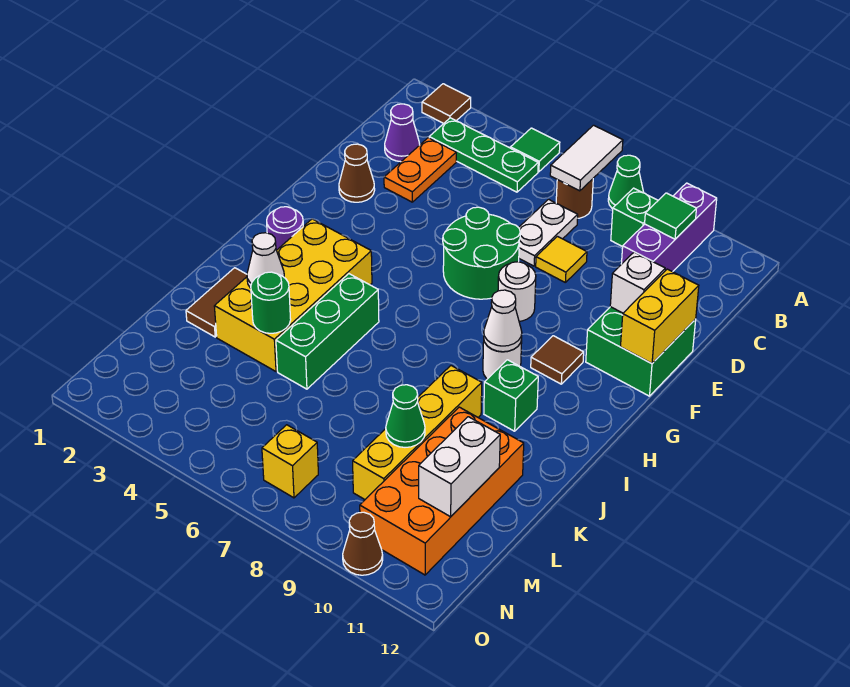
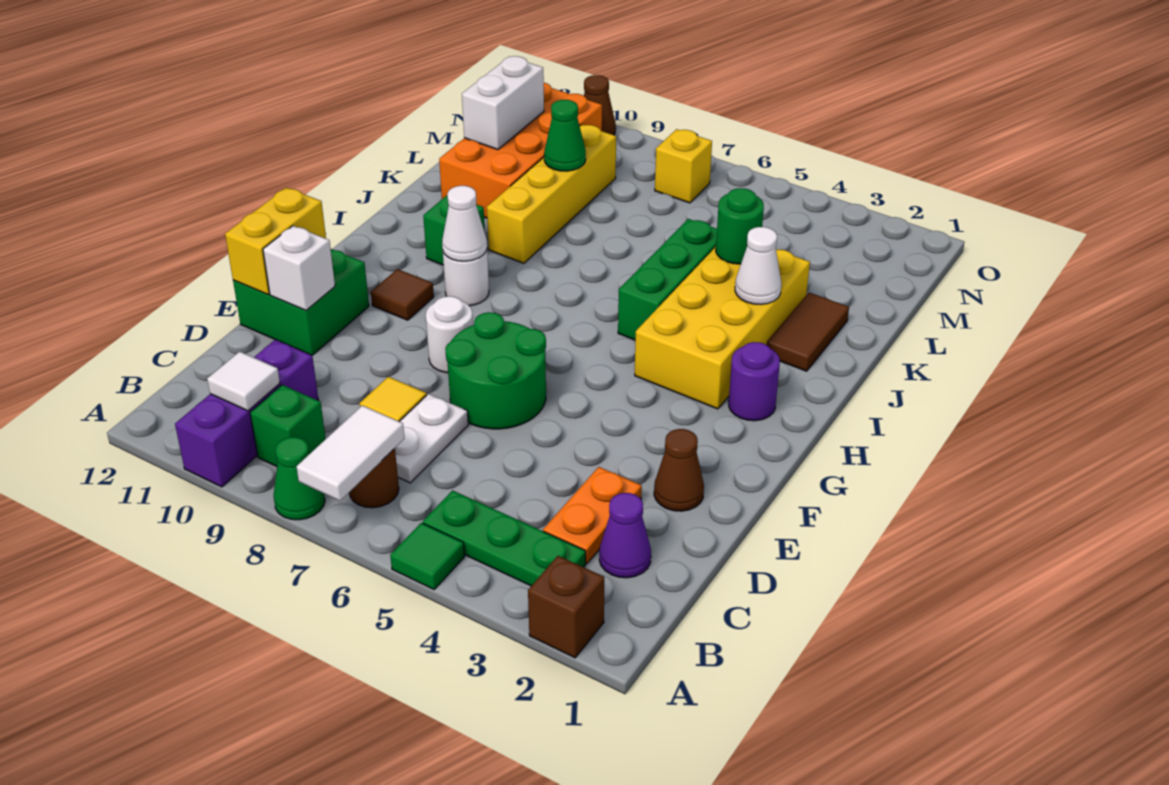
brown 1x1 tile [422,84,471,123] -> brown 1x1 brick [528,556,604,658]
green 1x1 tile [645,193,696,239] -> white 1x1 tile [207,352,280,411]

